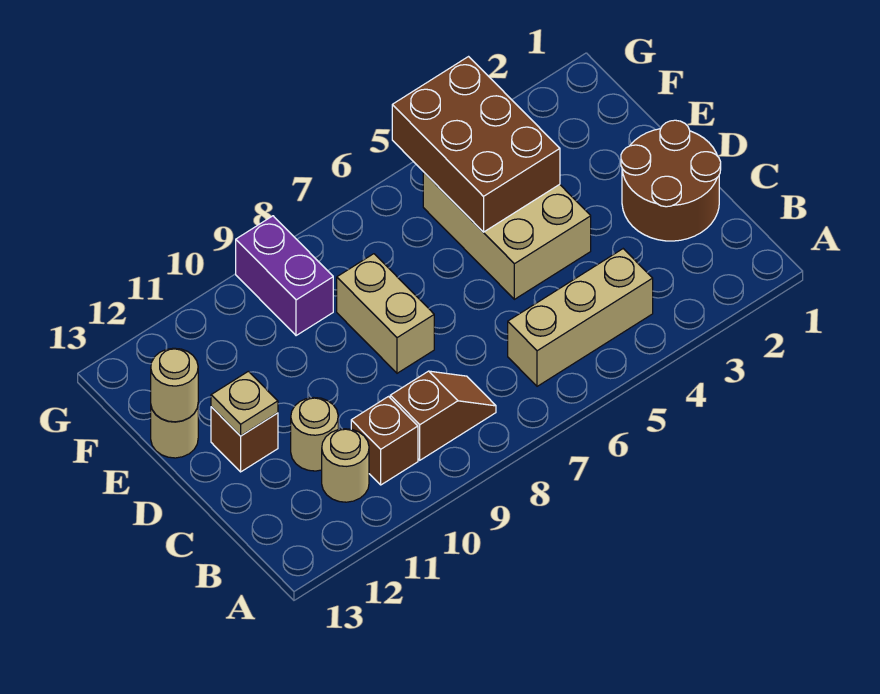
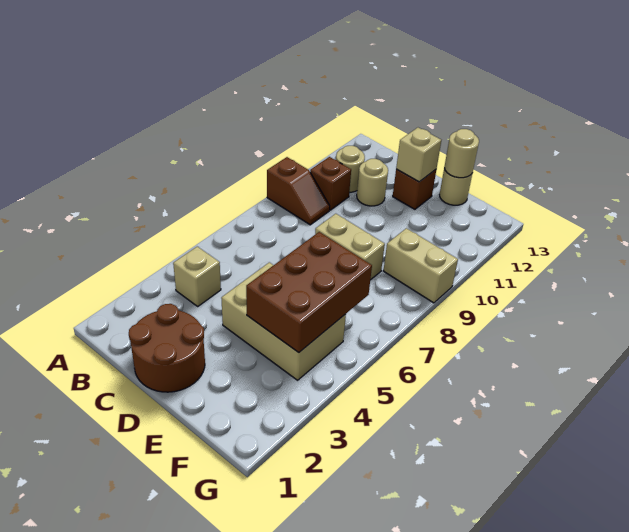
tan 1x3 brick [508,249,653,386] -> tan 1x1 brick [173,246,221,306]
brown 1x2 slope [390,371,496,460] -> brown 1x2 slope turned to [267,157,330,225]
tan 1x1 plate [211,371,278,436] -> tan 1x1 brick [396,128,441,182]
brown 2x3 brick [392,57,560,232] -> brown 2x3 brick turned to [246,232,372,353]
purple 1x2 brick [236,216,333,336] -> tan 1x2 brick [383,228,458,303]

